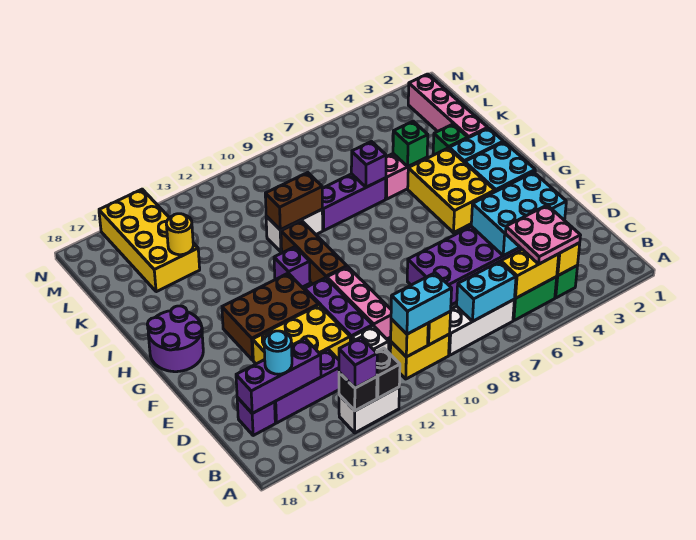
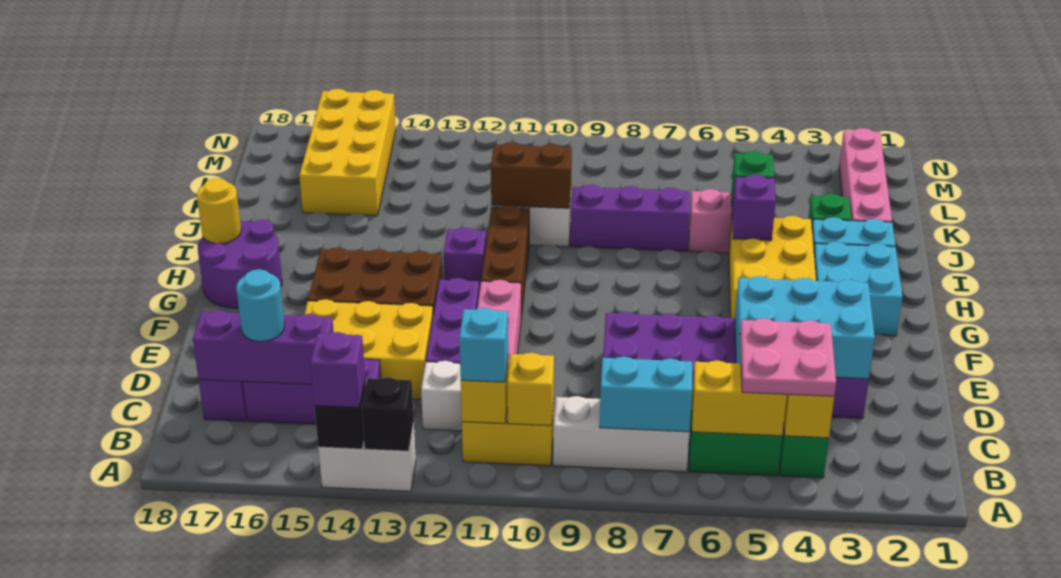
cyan 1x2 brick [391,273,452,334] -> cyan 1x1 brick [459,308,508,382]
purple 1x1 brick [351,142,386,187] -> purple 1x1 brick moved to [732,174,776,240]
yellow 1x1 round brick [166,214,193,255] -> yellow 1x1 round brick moved to [197,178,241,243]

